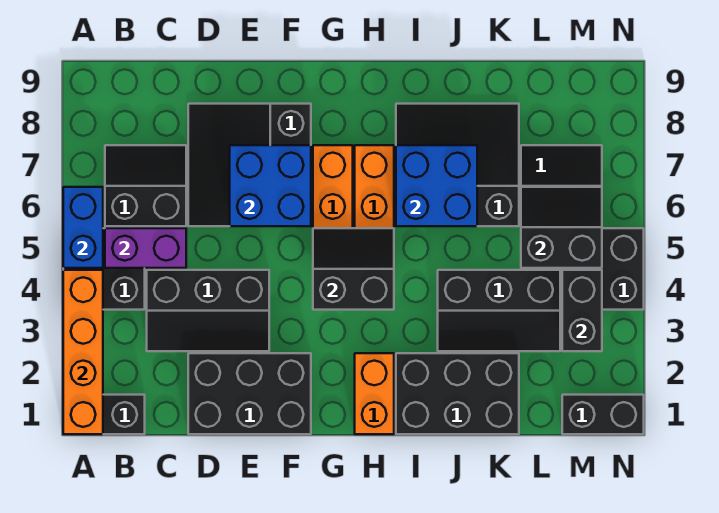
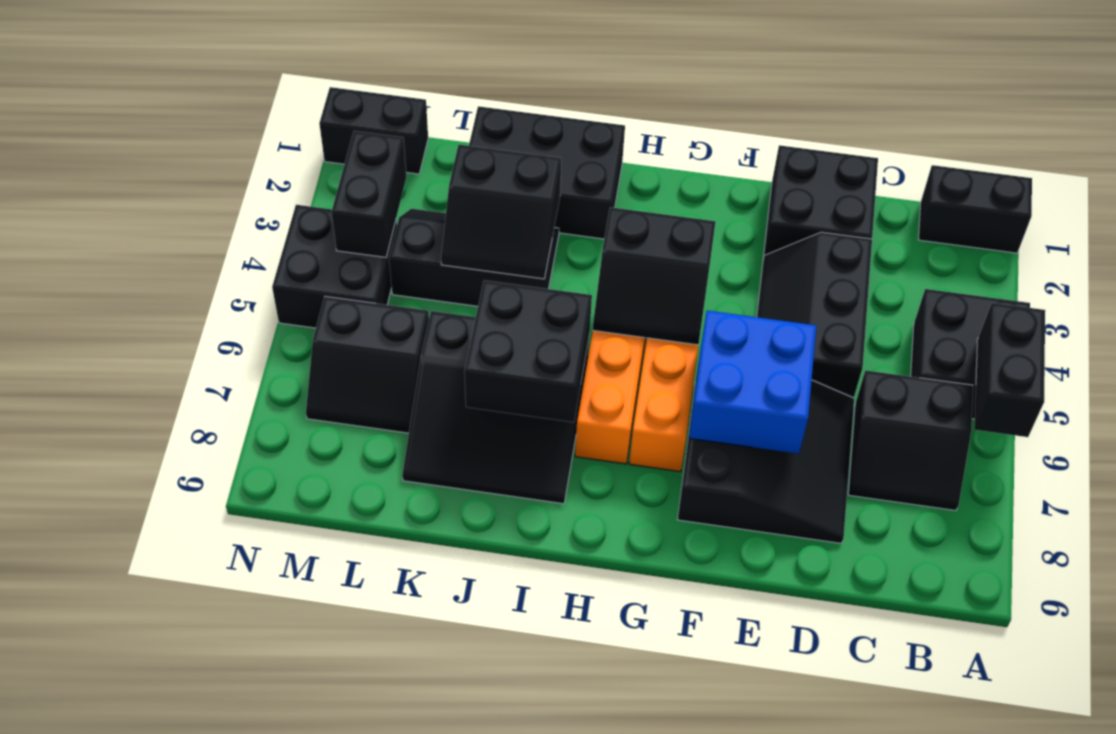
orange 1x4 brick [63,270,103,434] -> none
blue 1x2 brick [63,187,103,268] -> black 1x2 brick [974,303,1045,437]
purple 1x2 brick [105,228,186,268] -> none
black 2x3 slope [147,270,269,351] -> black 2x3 slope turned to [757,232,872,398]
black 2x3 brick [188,353,311,434] -> black 2x2 brick [763,145,878,258]
orange 1x2 brick [355,353,394,434] -> none
blue 2x2 brick [396,145,477,226] -> black 2x2 brick [464,280,592,422]
black 2x2 slope [521,187,602,268] -> black 2x2 slope moved to [441,144,561,279]

